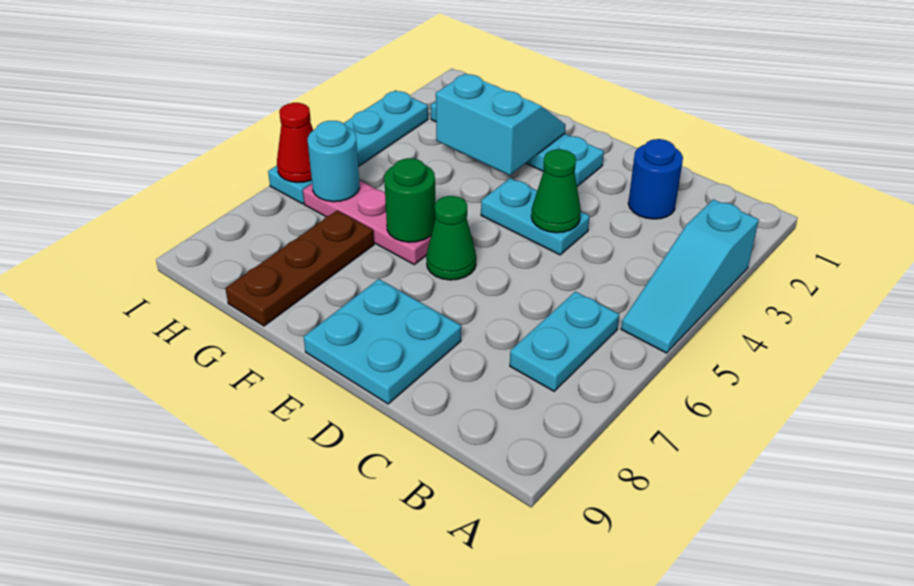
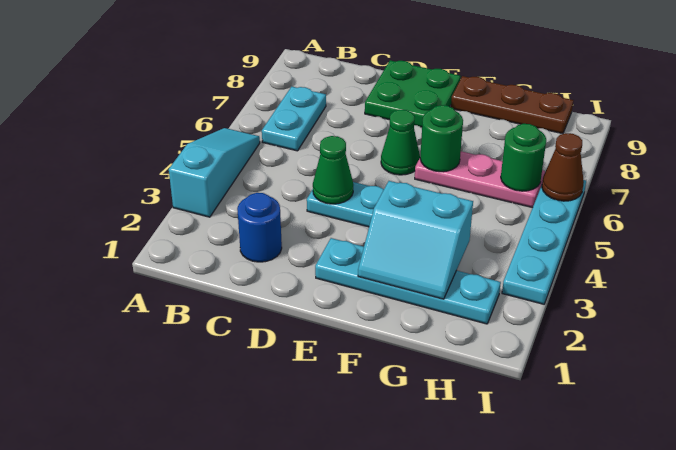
cyan 2x2 plate [304,279,461,404] -> green 2x2 plate [365,60,461,127]
brown 1x3 plate [225,210,374,326] -> brown 1x3 plate turned to [451,76,573,134]
cyan 1x1 round brick [308,121,360,202] -> green 1x1 round brick [501,124,546,191]
red 1x1 cone [277,103,313,183] -> brown 1x1 cone [542,133,584,201]

